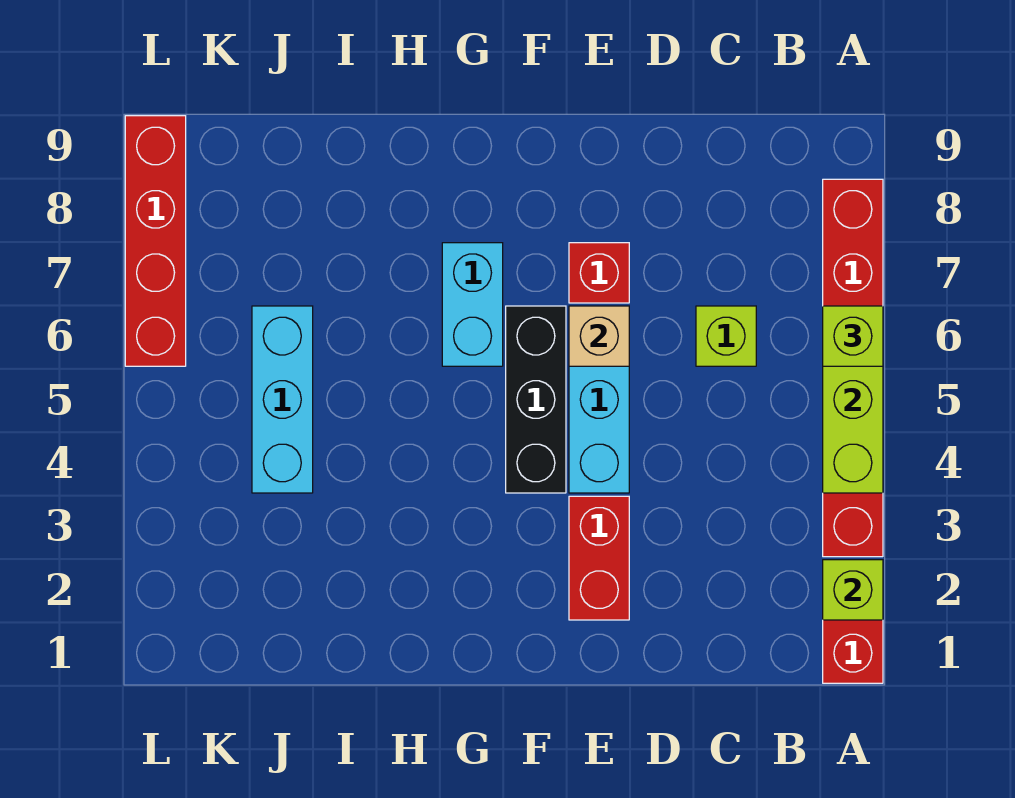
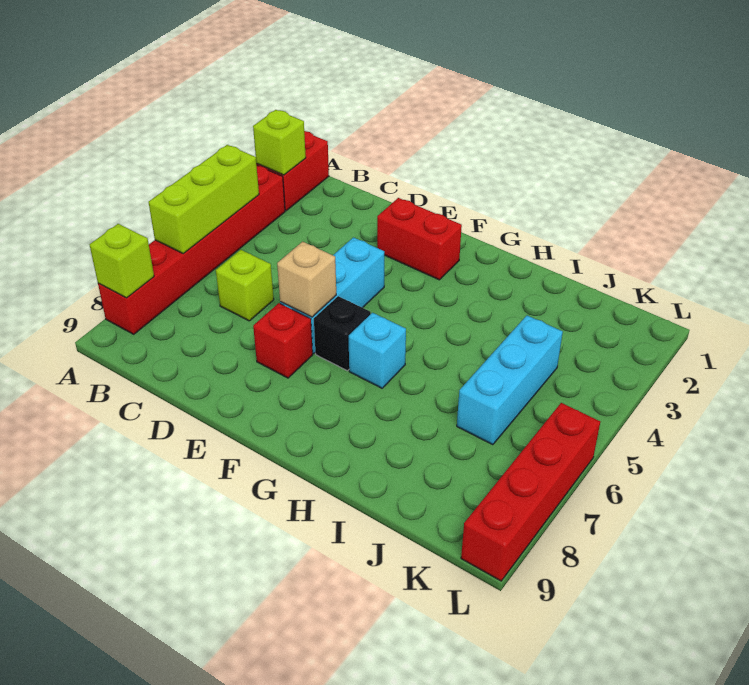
lime 1x1 brick [823,306,883,366] -> lime 1x1 brick moved to [90,224,154,298]
red 1x2 brick [569,496,629,620] -> red 1x2 brick turned to [377,198,462,280]
black 1x3 brick [506,306,566,493] -> black 1x1 brick [314,296,371,371]
cyan 1x2 brick [442,243,503,366] -> cyan 1x1 brick [349,313,406,388]

